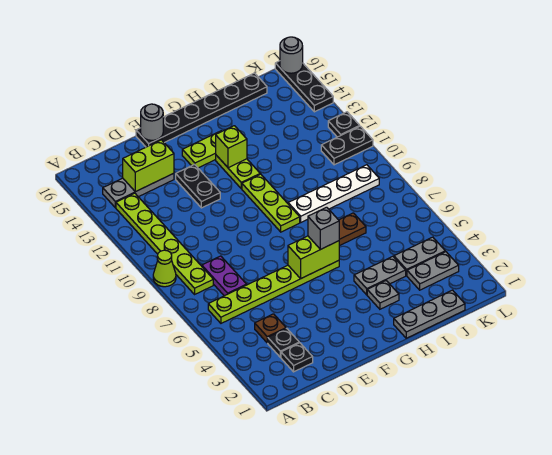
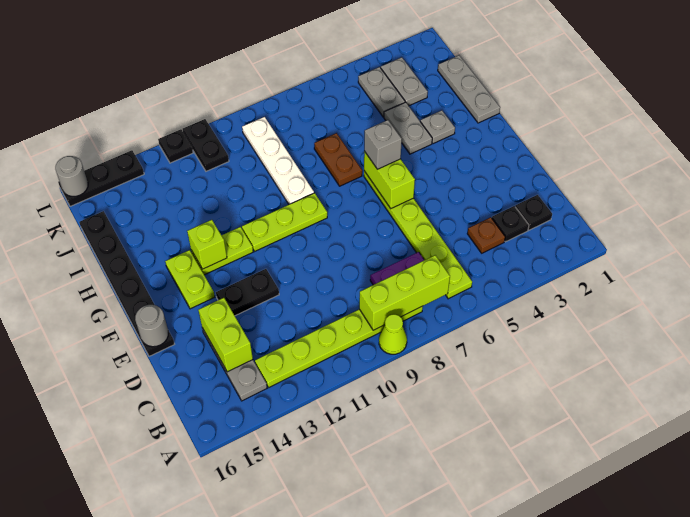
none -> lime 1x3 brick [359,255,450,330]

